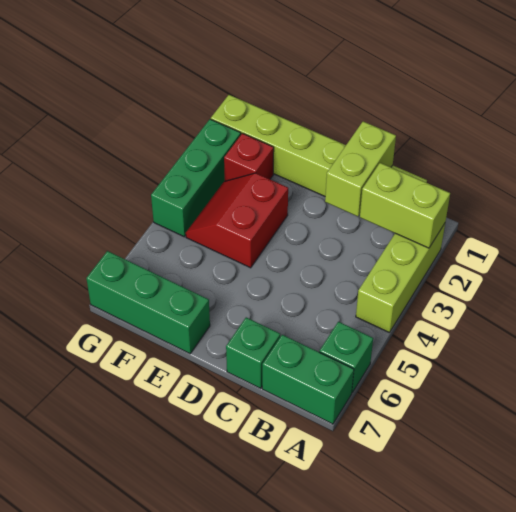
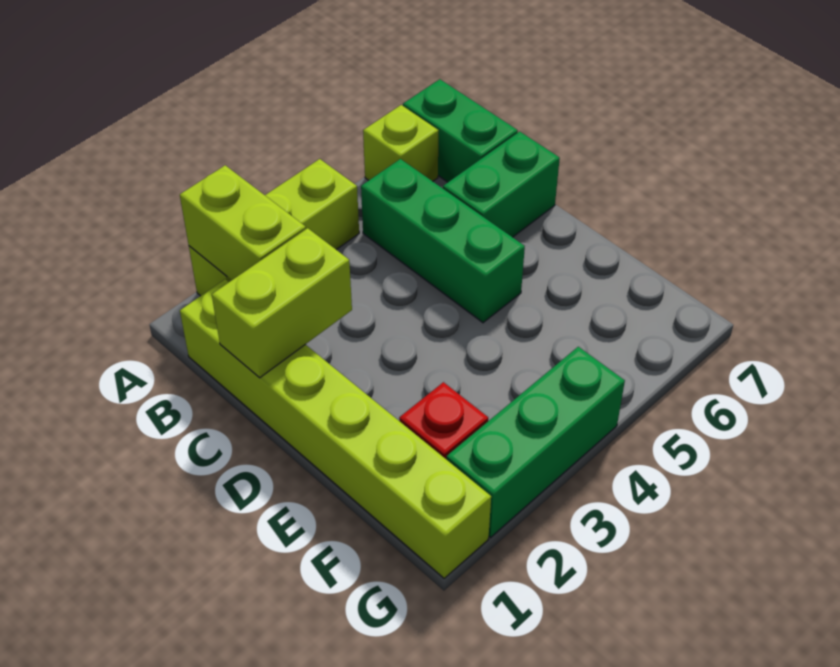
green 1x1 brick [320,322,373,392] -> lime 1x1 brick [363,105,439,181]
green 1x1 brick [226,317,280,388] -> green 1x2 brick [443,132,560,237]
red 2x2 slope [186,173,288,268] -> none
green 1x3 brick [86,251,210,354] -> green 1x3 brick moved to [361,159,525,323]

